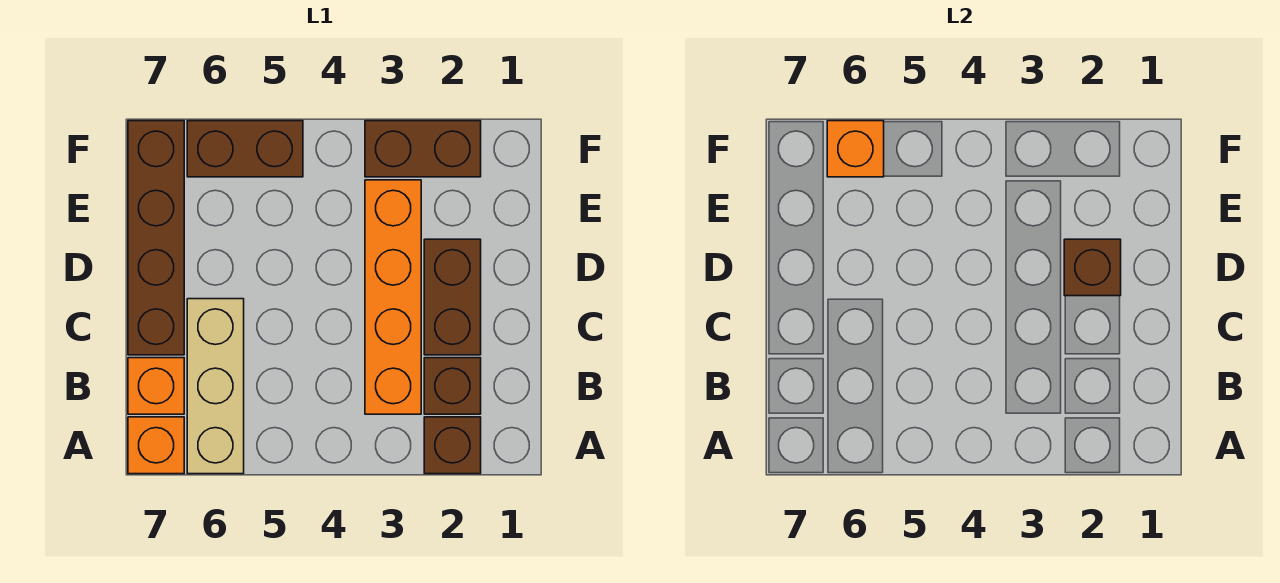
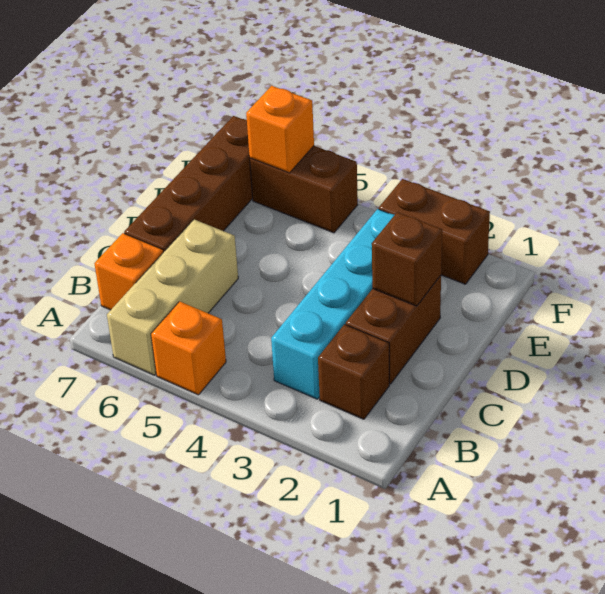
brown 1x1 brick [424,417,481,474] -> none
orange 1x1 brick [128,417,184,474] -> orange 1x1 brick moved to [151,301,226,395]
orange 1x4 brick [365,180,421,414] -> cyan 1x4 brick [271,209,394,399]

